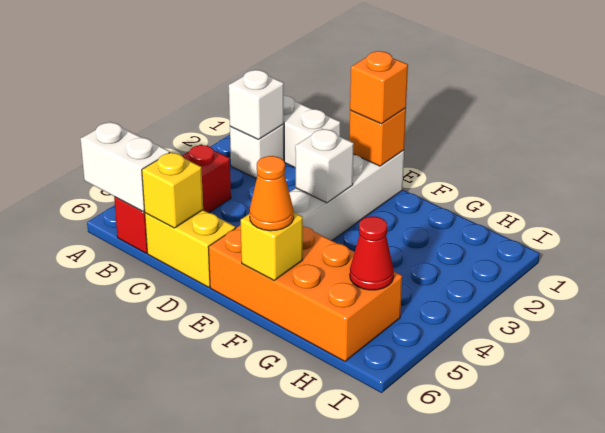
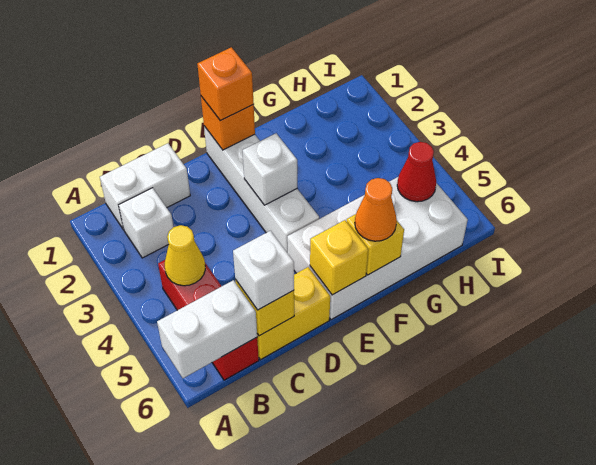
white 1x1 brick [229,70,284,139] -> white 1x1 brick moved to [233,231,294,310]
none -> yellow 1x1 cone [165,225,205,286]
orange 2x4 brick [209,225,402,361] -> white 2x4 brick [287,177,468,320]
none -> yellow 1x1 brick [310,220,368,295]

